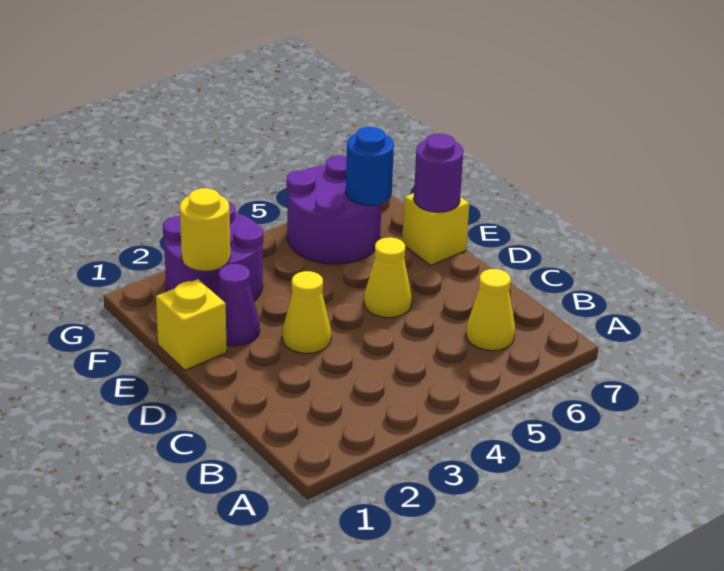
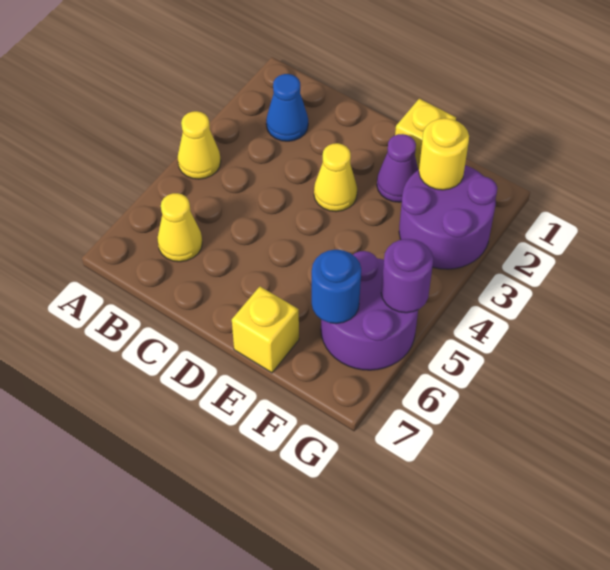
none -> blue 1x1 cone [266,74,308,141]
yellow 1x1 cone [364,237,412,318] -> yellow 1x1 cone moved to [178,111,221,179]
purple 1x1 round brick [414,134,463,212] -> purple 1x1 round brick moved to [381,239,433,313]

